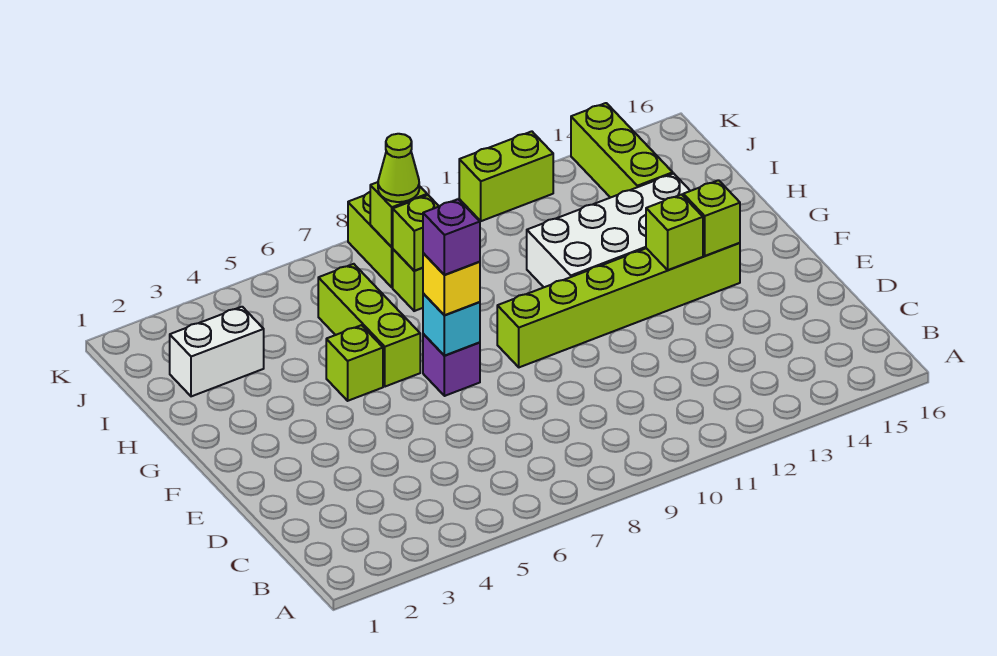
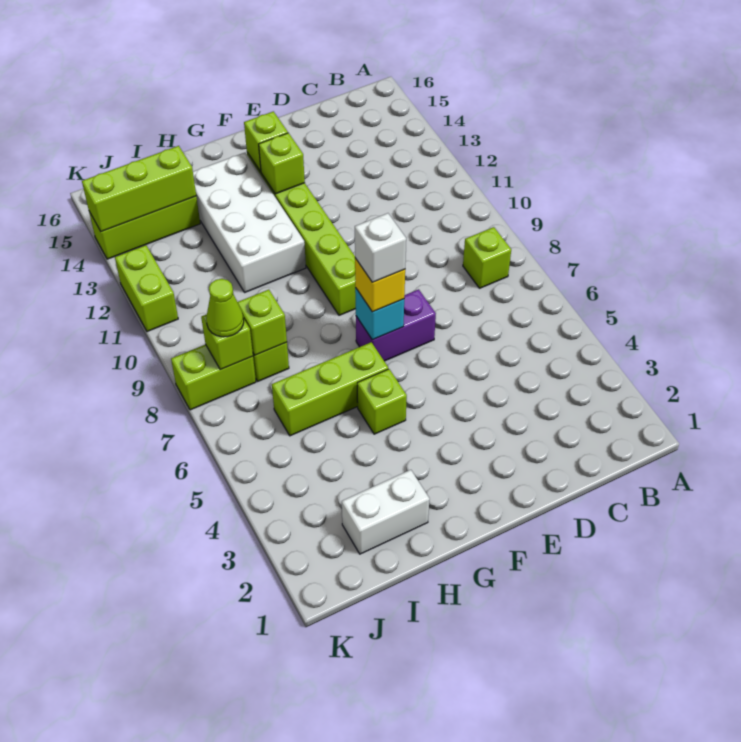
none -> lime 1x1 brick [463,227,511,288]
purple 1x1 brick [423,334,480,396] -> purple 1x2 brick [356,289,436,361]
purple 1x1 brick [423,199,480,275] -> white 1x1 brick [355,213,406,282]
white 1x2 brick [170,307,264,396] -> white 1x2 brick turned to [342,470,430,554]
none -> lime 1x3 brick [82,146,196,232]

